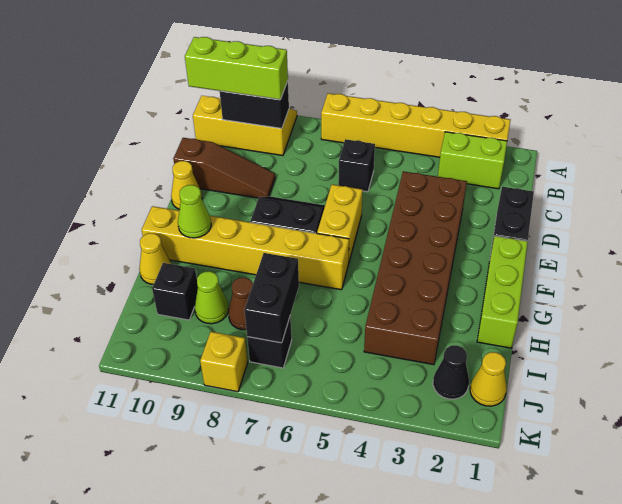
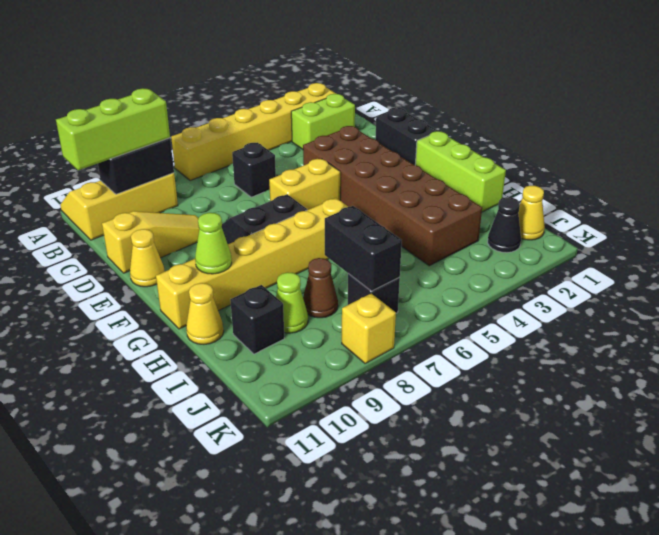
brown 1x3 slope [173,138,275,198] -> yellow 1x3 slope [102,211,199,273]
yellow 1x2 brick [317,185,363,261] -> yellow 1x2 brick turned to [269,159,340,210]

